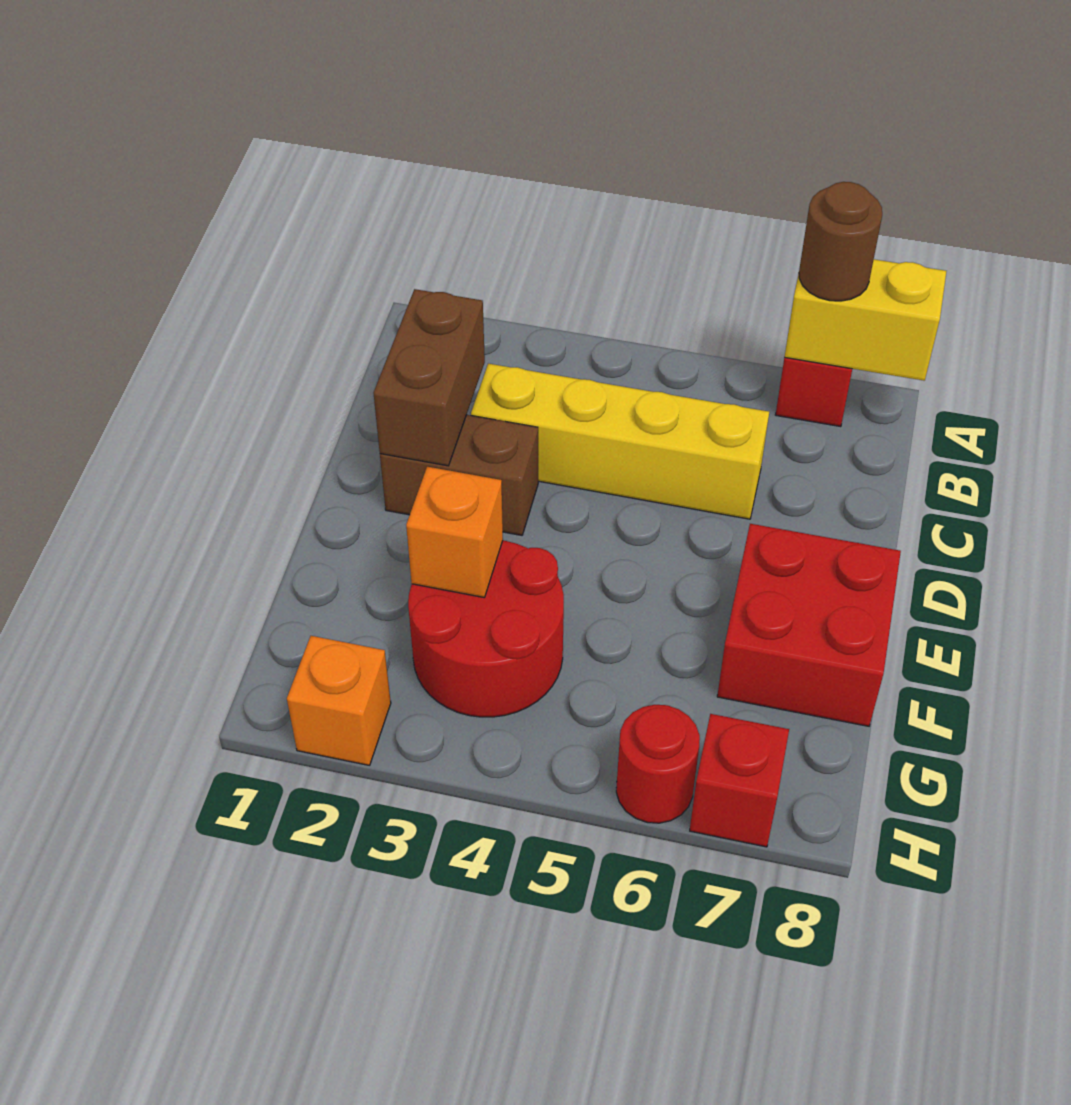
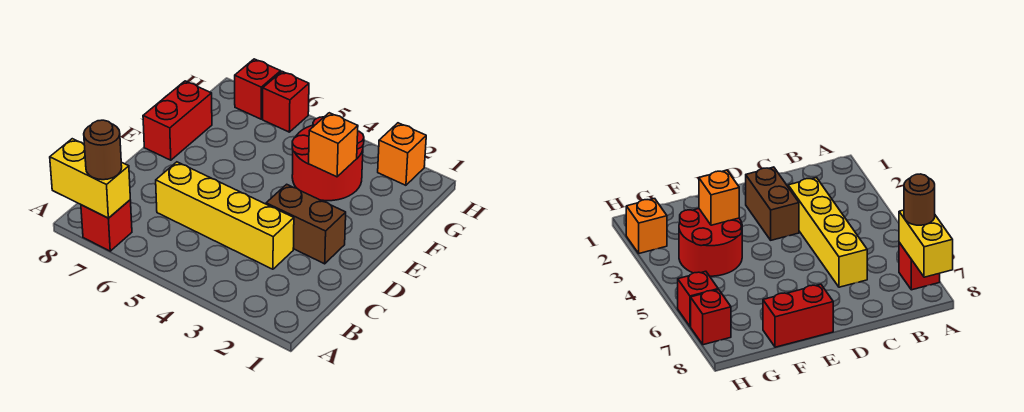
brown 1x2 brick [374,289,485,466] -> none
red 2x2 brick [717,524,901,726] -> red 1x2 brick [143,81,212,160]
red 1x1 round brick [616,705,700,823] -> red 1x1 brick [263,72,309,132]

